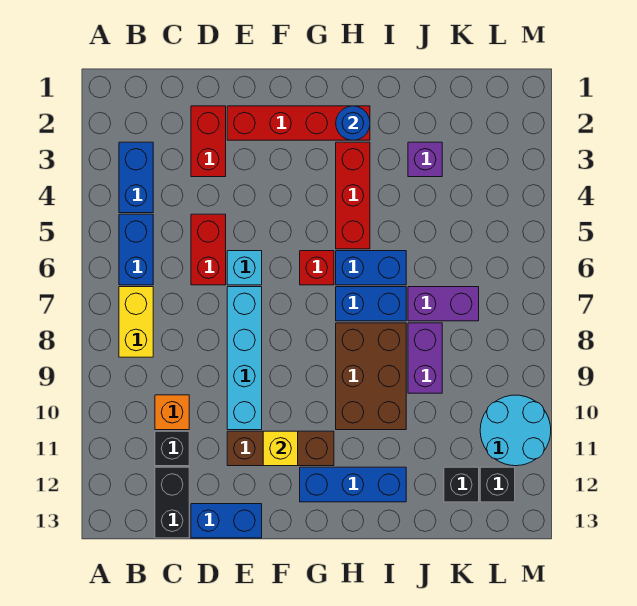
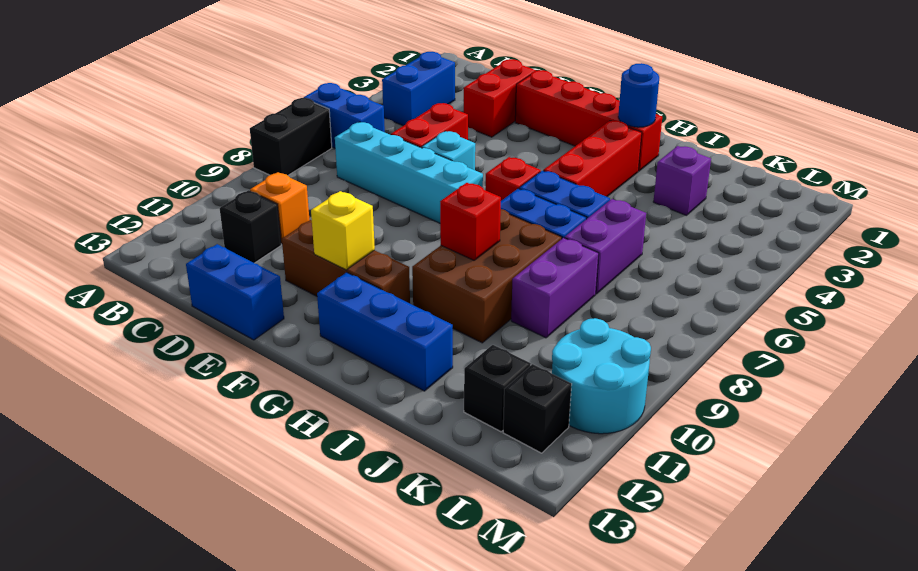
blue 1x2 brick [119,214,153,285] -> blue 1x2 brick turned to [304,83,385,148]
yellow 1x2 brick [119,287,153,357] -> none
black 1x2 brick [155,467,189,538] -> black 1x2 brick moved to [250,98,332,175]
cyan 1x4 brick [227,287,262,430] -> cyan 1x4 brick turned to [335,122,483,223]
none -> red 1x1 brick [440,183,501,260]
purple 1x2 brick [408,287,479,321] -> purple 1x2 brick turned to [565,199,646,294]

